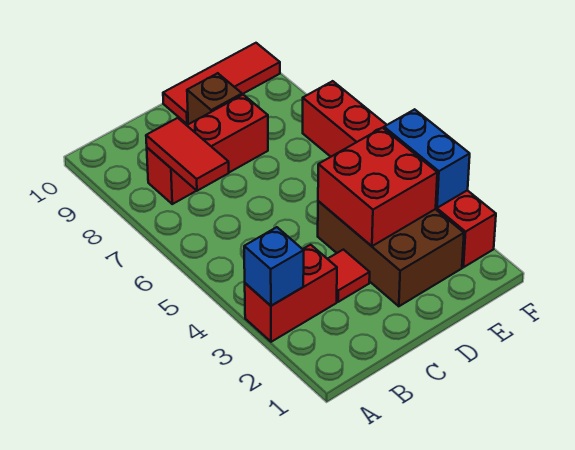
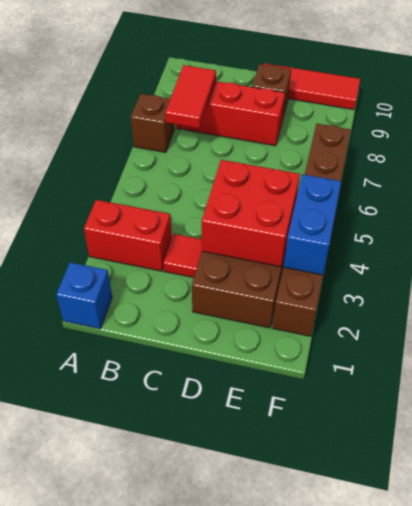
blue 1x1 brick [244,227,304,306] -> blue 1x1 brick moved to [56,262,112,329]
none -> brown 1x1 brick [131,94,174,153]
red 1x6 brick [303,81,496,267] -> brown 1x6 brick [272,124,351,336]

